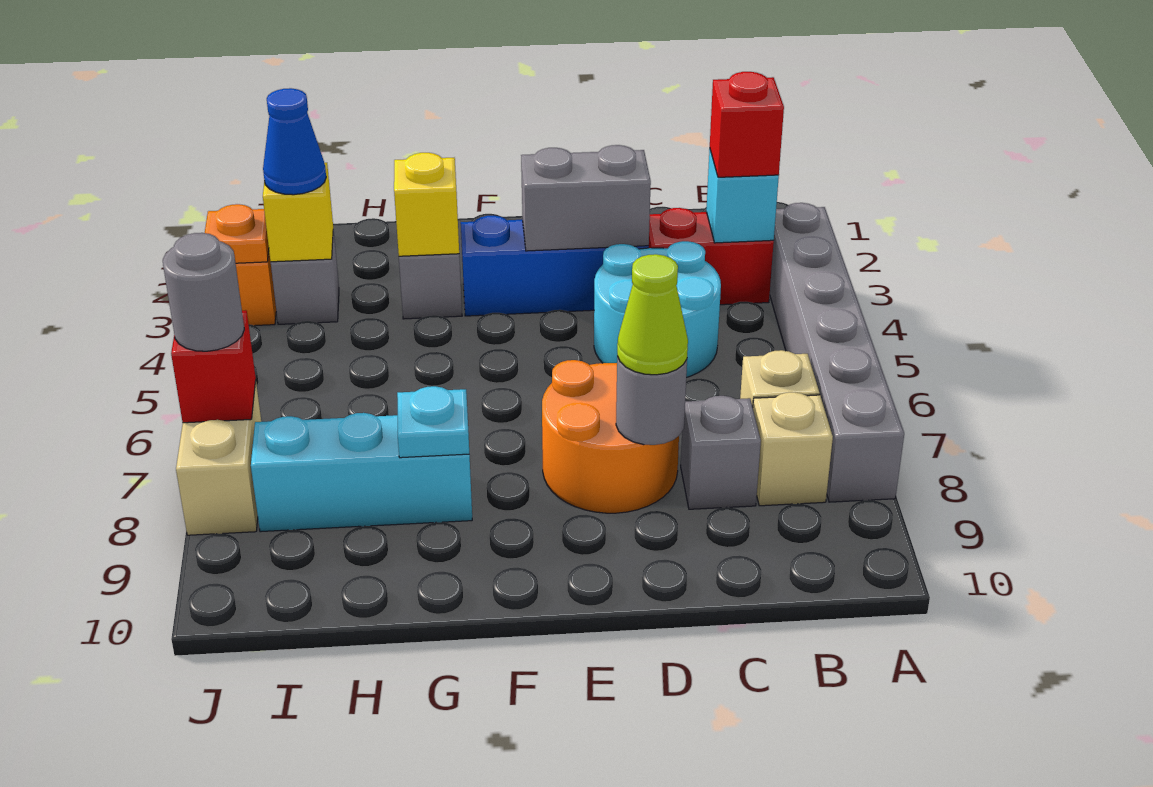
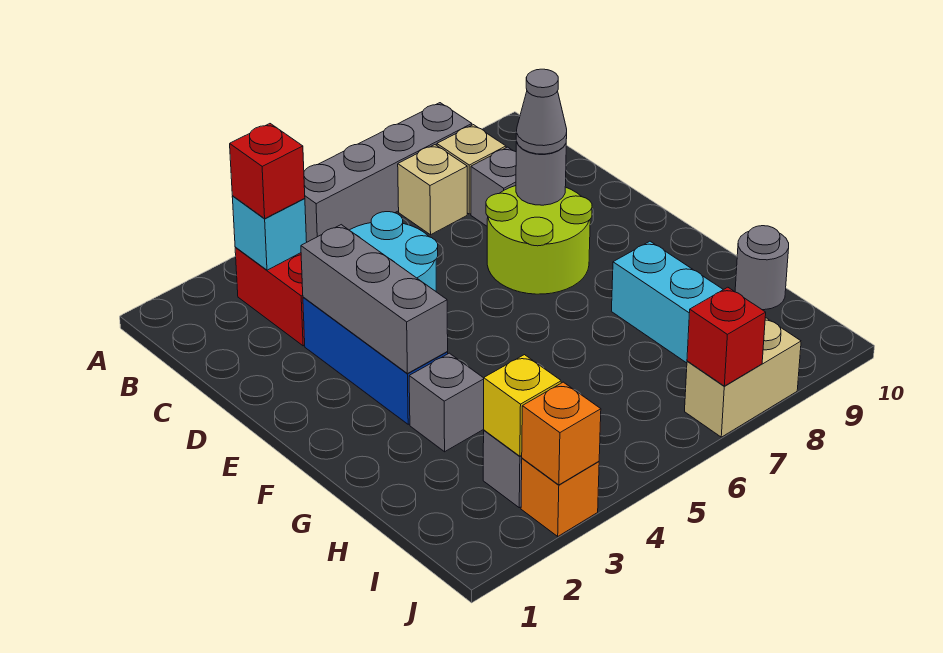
grey 1x6 brick [770,203,904,502] -> grey 1x4 brick [304,103,472,242]
grey 1x2 brick [521,145,651,251] -> grey 1x3 brick [301,225,448,374]
orange 2x2 round brick [542,360,679,513] -> lime 2x2 round brick [486,186,592,294]
lime 1x1 cone [617,254,688,375] -> grey 1x1 cone [516,69,567,154]
yellow 1x1 brick [394,153,459,256] -> none
cyan 1x1 plate [397,386,469,458] -> none
blue 1x1 cone [263,88,326,195] -> none
orange 1x1 plate [205,204,269,263] -> orange 1x1 brick [522,382,601,485]
grey 1x1 round brick [163,233,244,351] -> grey 1x1 round brick moved to [735,226,789,310]

